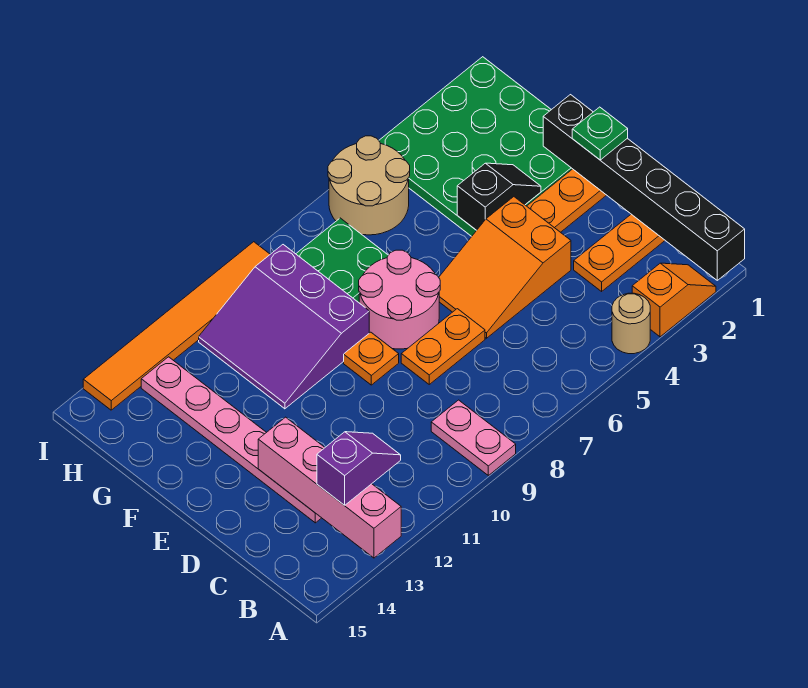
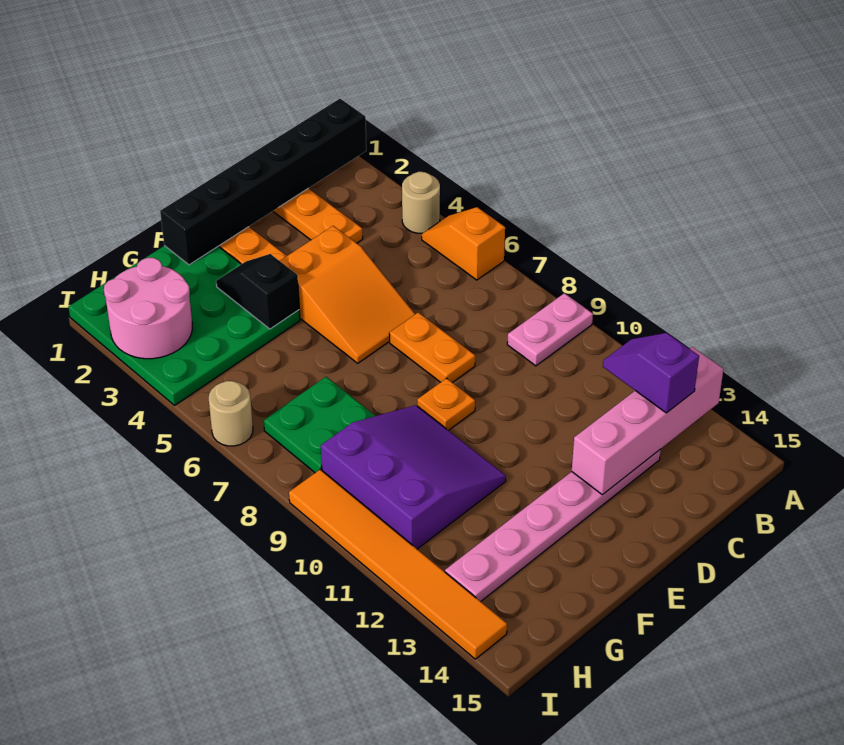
orange 1x2 slope [632,263,716,337] -> orange 1x2 slope moved to [422,207,505,280]
green 1x1 plate [572,107,628,160] -> none
pink 2x2 round brick [359,250,440,349] -> pink 2x2 round brick moved to [104,258,192,359]
purple 3x3 slope [199,245,369,409] -> purple 3x3 slope turned to [321,405,506,549]
tan 2x2 round brick [328,136,410,235] -> tan 1x1 round brick [209,381,253,446]

